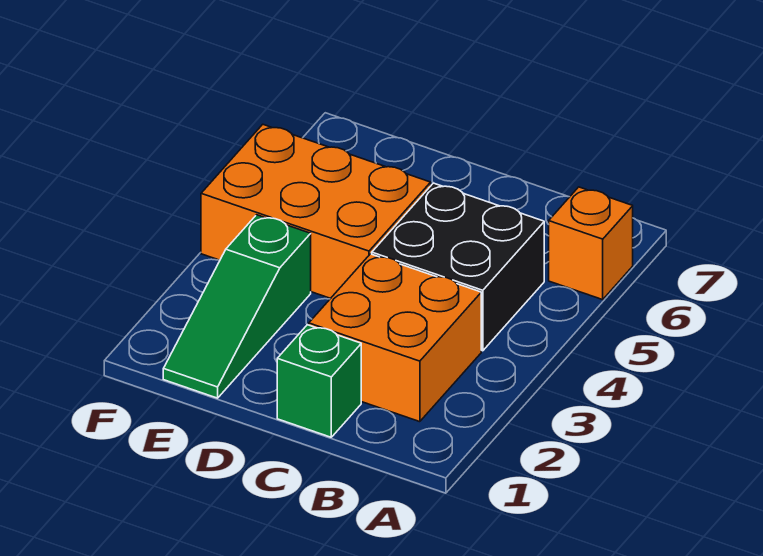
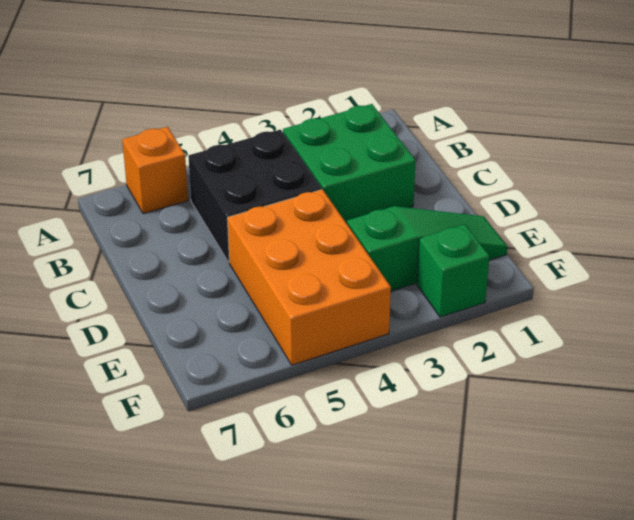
orange 2x2 brick [309,254,481,422] -> green 2x2 brick [283,104,416,223]
green 1x1 brick [277,325,361,437] -> green 1x1 brick moved to [417,224,489,317]

